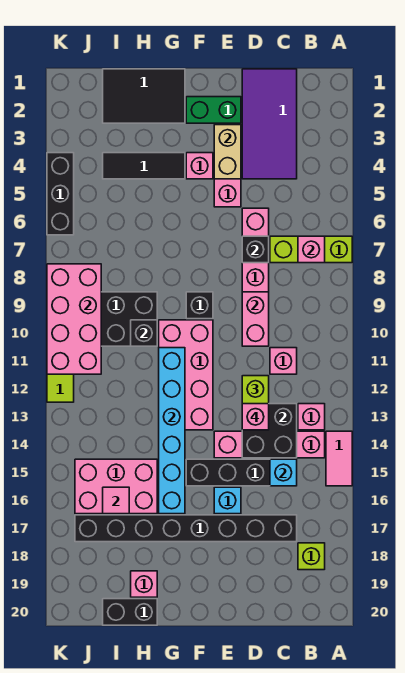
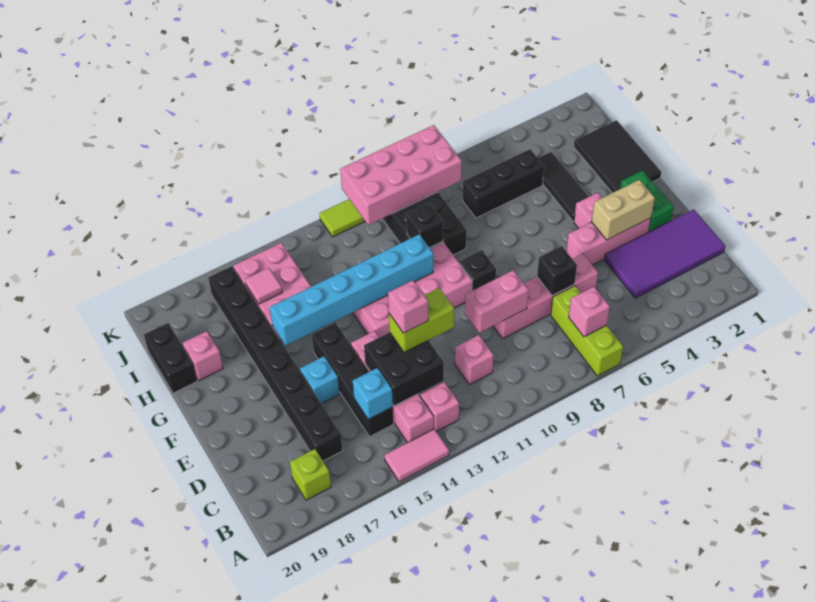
black 1x3 brick [47,153,74,235] -> black 1x3 brick moved to [463,149,544,218]

